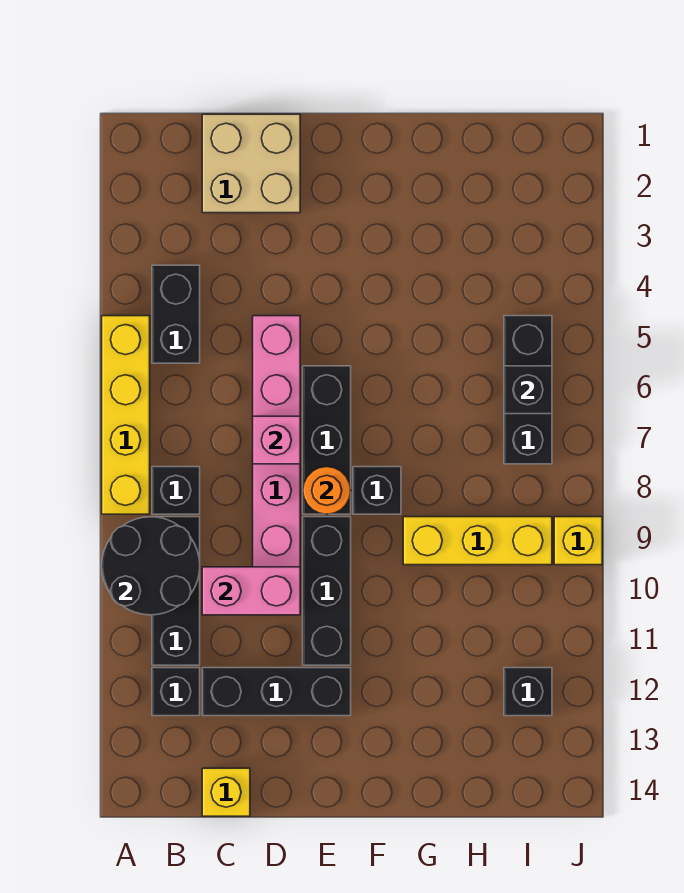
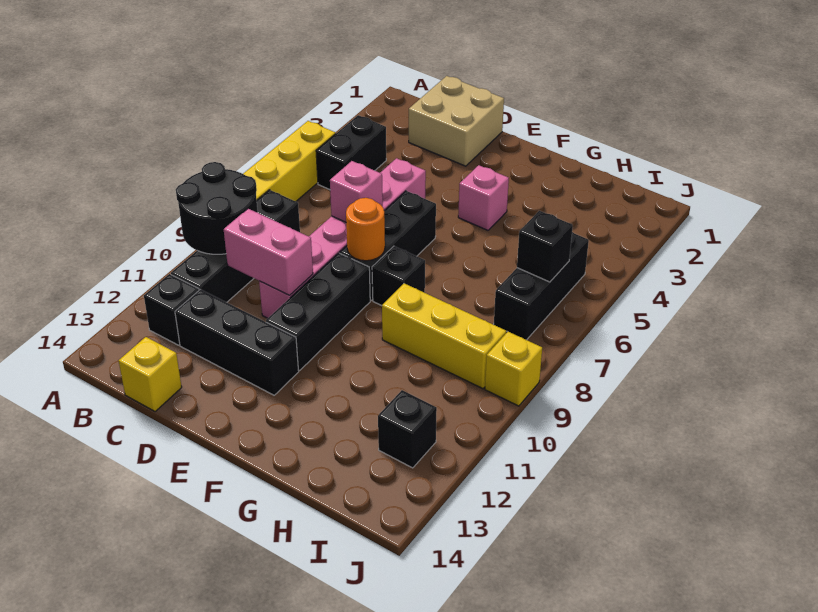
none -> pink 1x1 brick [458,165,509,230]

